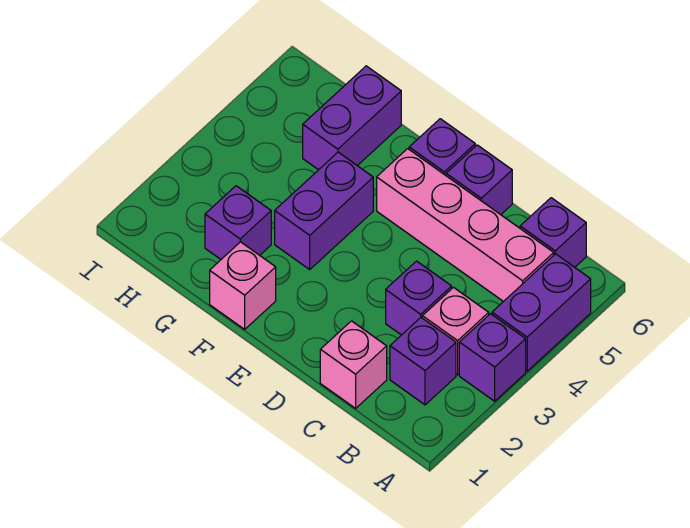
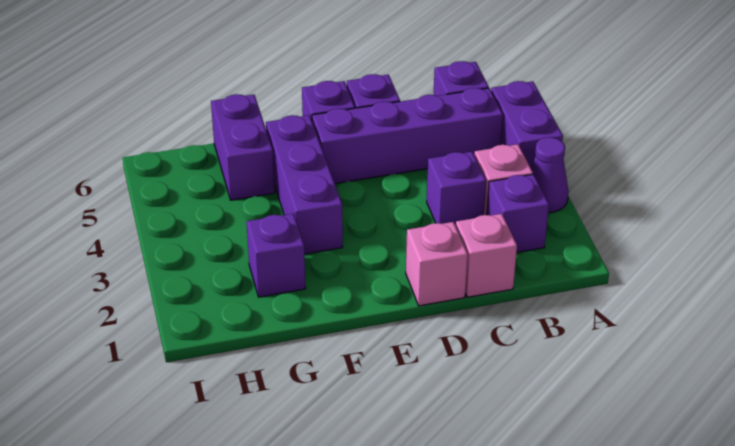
purple 1x1 brick [459,314,526,401] -> purple 1x1 cone [531,137,569,213]
pink 1x4 brick [377,149,554,302] -> purple 1x4 brick [312,88,503,184]
pink 1x1 brick [210,242,276,329] -> pink 1x1 brick moved to [406,222,468,306]
purple 1x2 brick [275,152,373,269] -> purple 1x3 brick [266,115,343,254]

